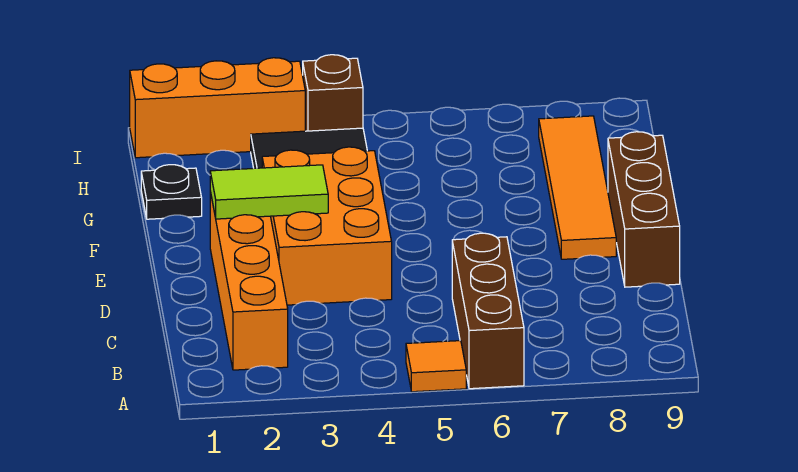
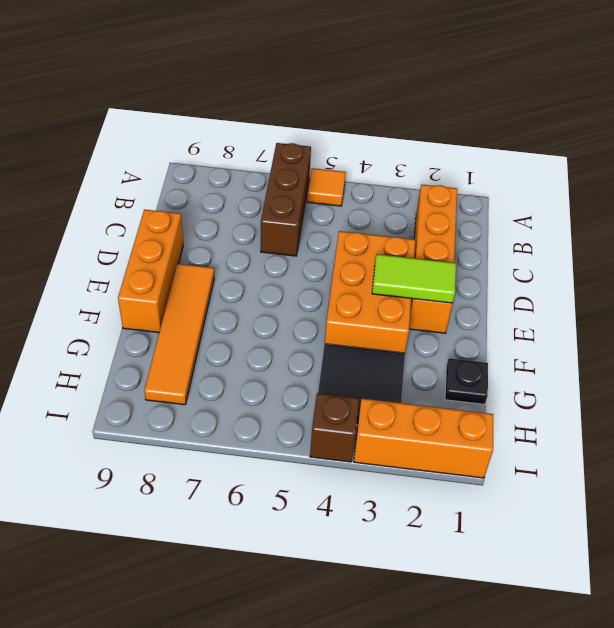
brown 1x3 brick [608,132,680,287] -> orange 1x3 brick [118,210,183,333]

